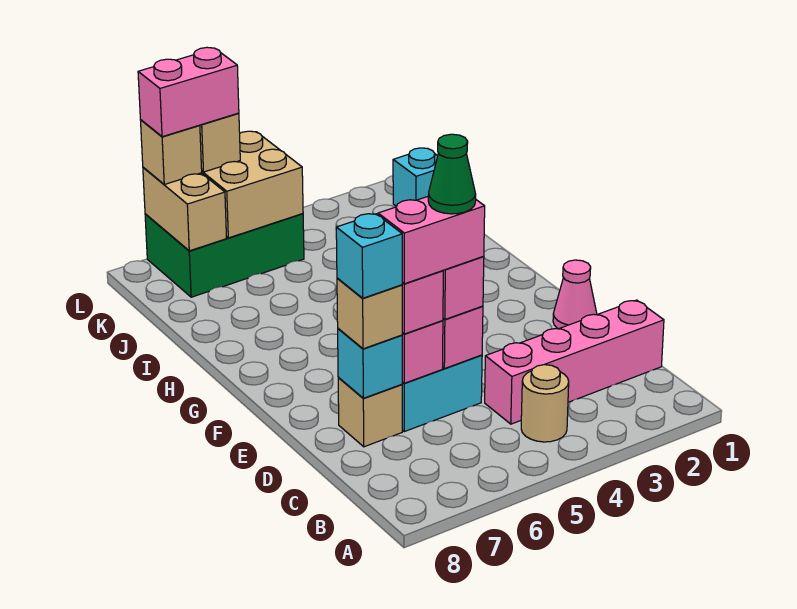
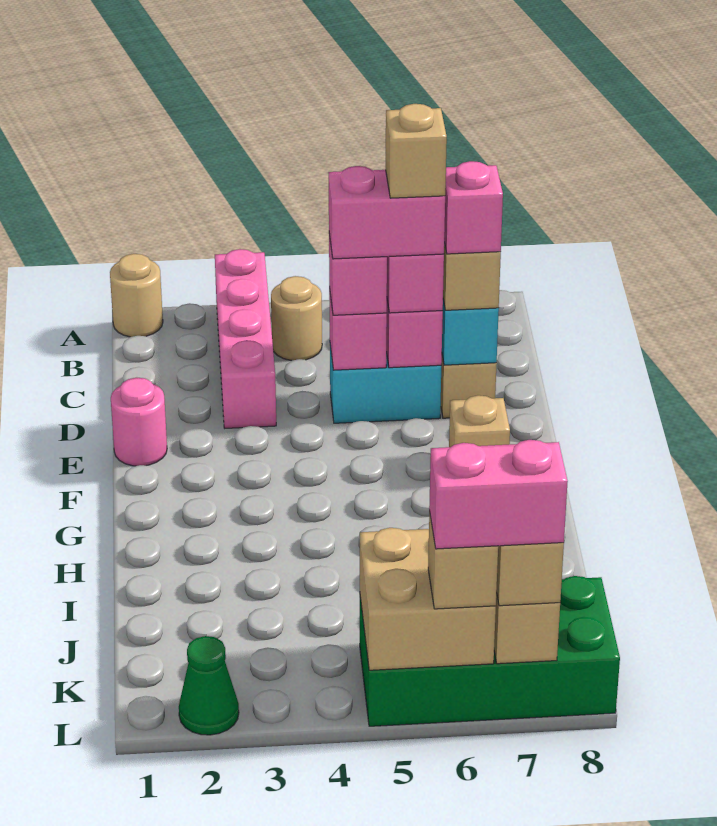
none -> tan 1x1 round brick [110,254,163,337]
pink 1x4 brick [485,300,664,424] -> pink 1x4 brick turned to [215,249,276,428]
green 1x1 cone [428,134,476,214] -> green 1x1 cone moved to [179,636,239,735]
none -> tan 1x1 brick [386,104,447,198]
cyan 1x1 brick [336,214,402,298] -> pink 1x1 brick [444,161,503,254]
pink 1x1 cone [553,260,597,329] -> pink 1x1 round brick [111,378,167,466]
none -> tan 1x1 brick [449,395,510,447]
cyan 1x1 brick [393,148,438,206] -> none
green 2x3 brick [145,214,304,297] -> green 2x4 brick [360,576,620,726]

